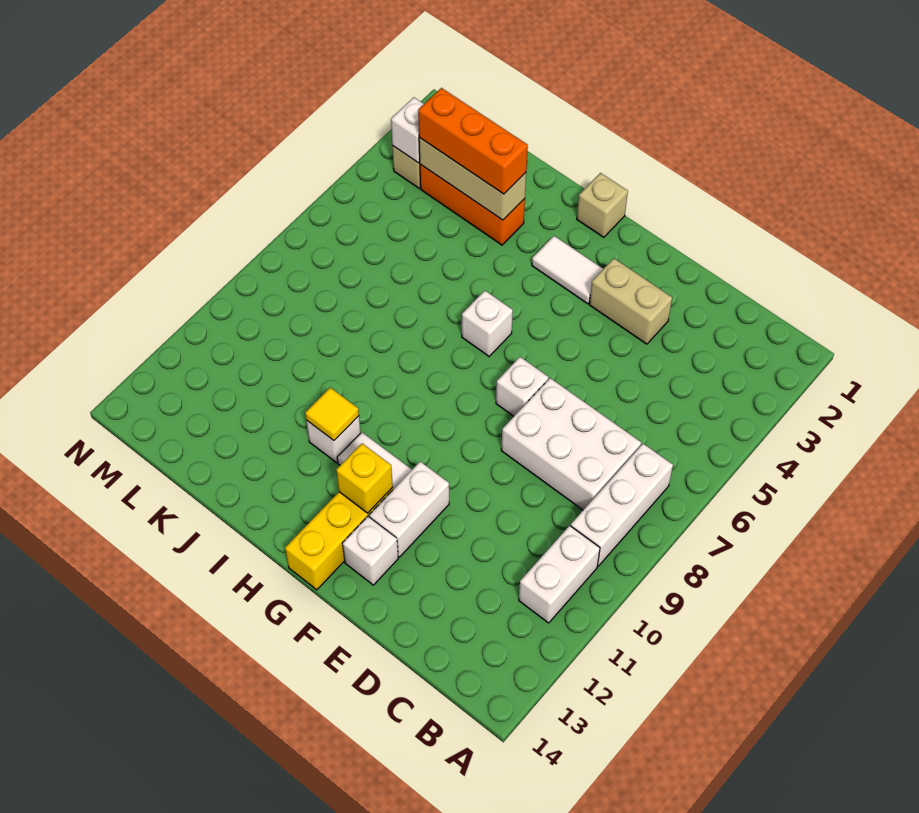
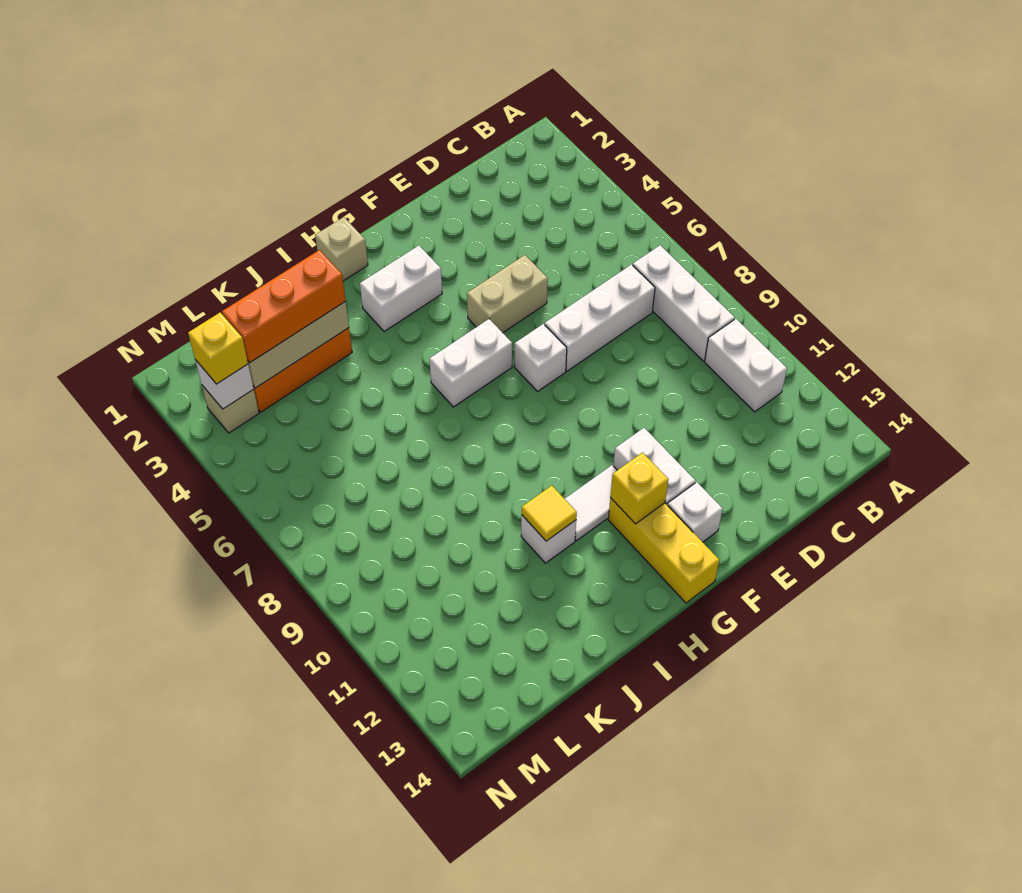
white 2x3 brick [501,378,641,510] -> white 1x3 brick [545,265,655,371]
tan 1x2 brick [589,258,672,344] -> tan 1x2 brick moved to [467,255,548,333]
white 1x2 tile [532,236,603,304] -> white 1x2 brick [360,246,442,332]
white 1x1 brick [462,291,513,356] -> white 1x2 brick [430,319,512,407]
none -> yellow 1x1 brick [188,312,248,384]

